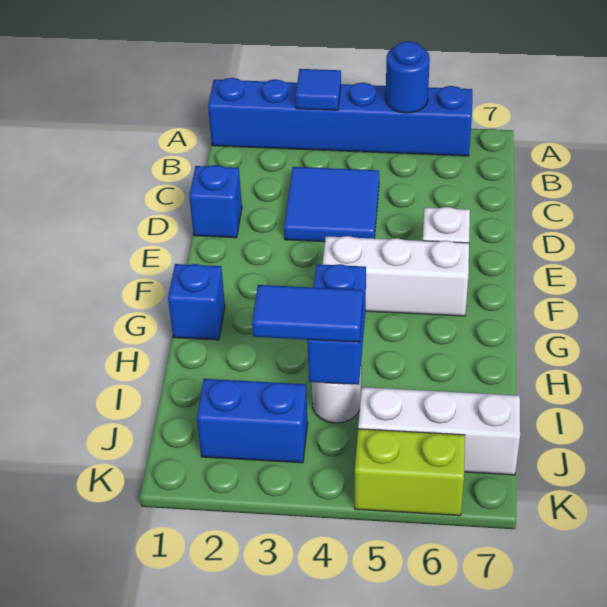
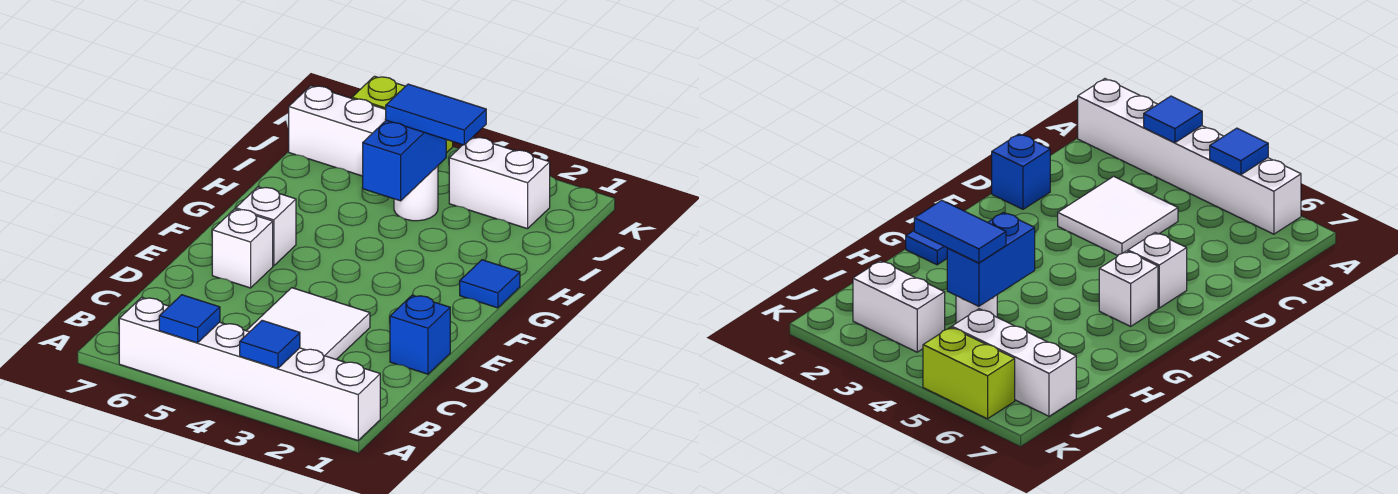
blue 1x6 brick [208,78,472,156] -> white 1x6 brick [119,297,380,440]
blue 1x1 round brick [386,41,430,113] -> blue 1x1 tile [159,295,220,343]
blue 2x2 tile [284,167,379,242] -> white 2x2 tile [246,288,370,359]
white 1x3 brick [322,236,469,316] -> white 1x1 brick [236,187,296,266]
blue 1x1 brick [168,264,225,340] -> blue 1x1 tile [460,260,520,308]
blue 1x2 brick [197,379,308,463] -> white 1x2 brick [449,137,550,229]

